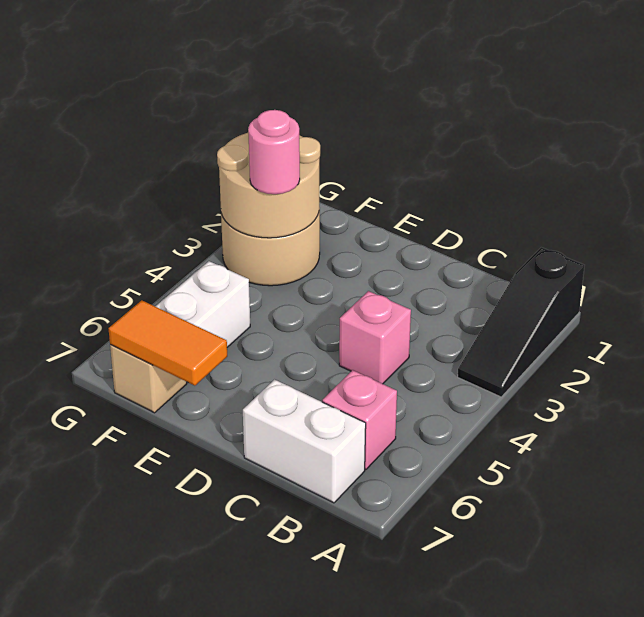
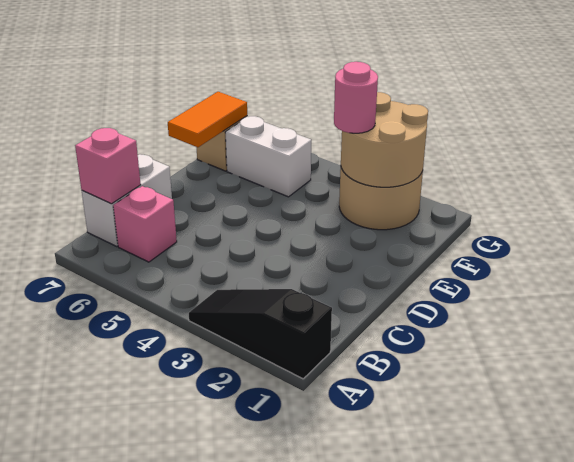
pink 1x1 brick [339,291,411,384] -> pink 1x1 brick moved to [75,128,141,204]

